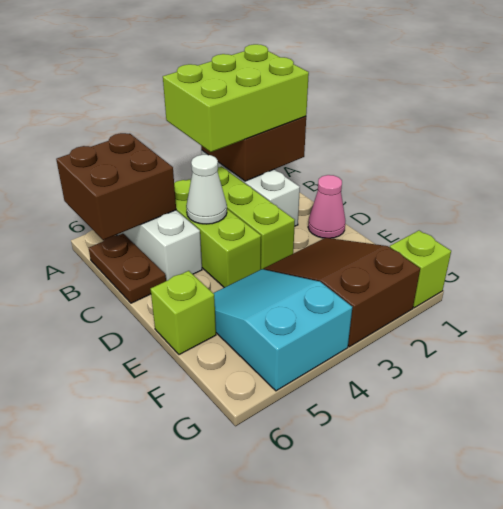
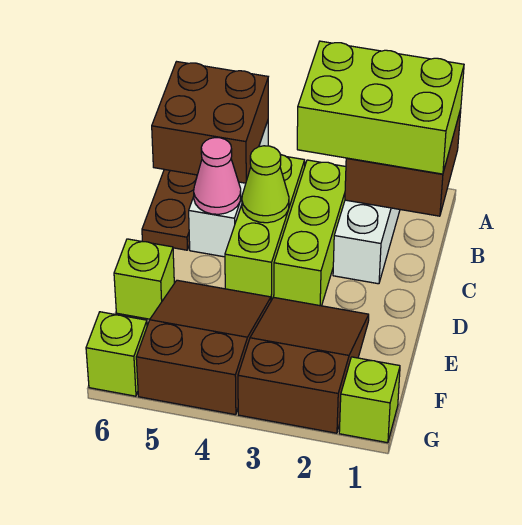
white 1x1 cone [186,155,227,224] -> lime 1x1 cone [242,146,289,223]
pink 1x1 cone [308,175,345,238] -> pink 1x1 cone moved to [194,138,241,214]
cyan 2x3 slope [213,269,352,391] -> brown 2x3 slope [136,280,271,415]
none -> lime 1x1 brick [86,312,147,396]

